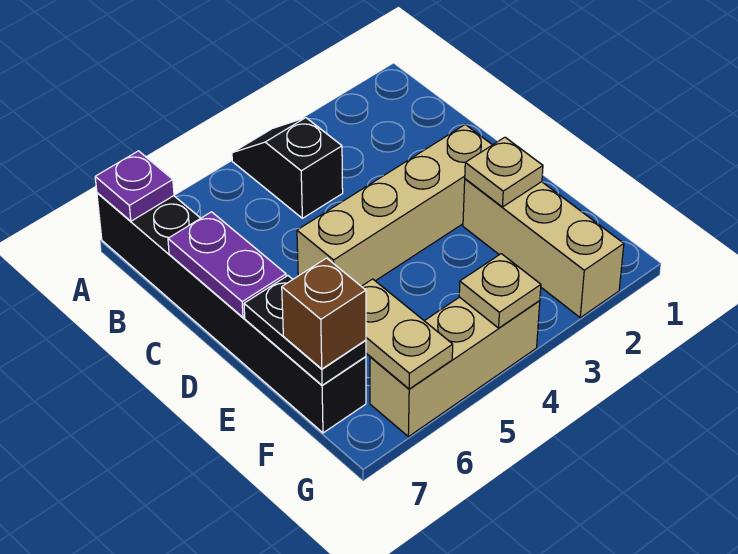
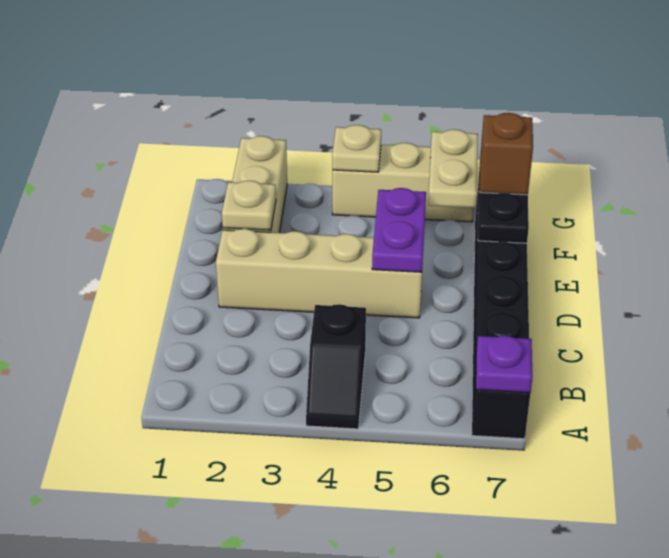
purple 1x2 plate [168,212,286,317] -> purple 1x2 plate moved to [372,188,426,272]

